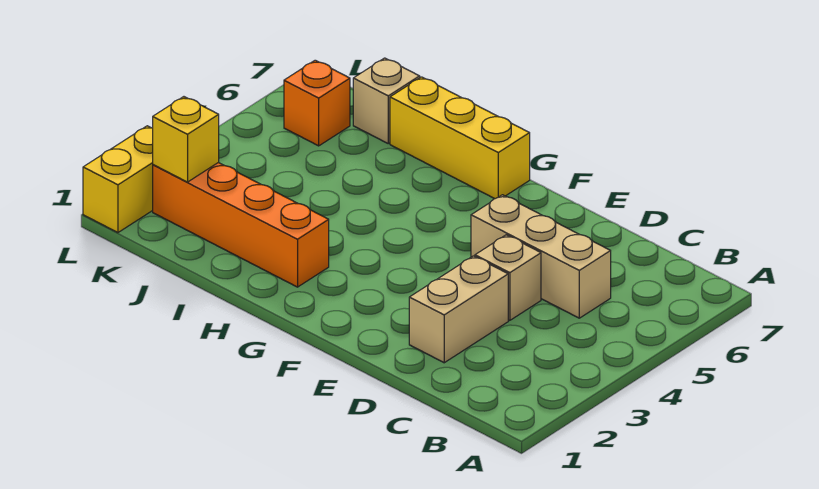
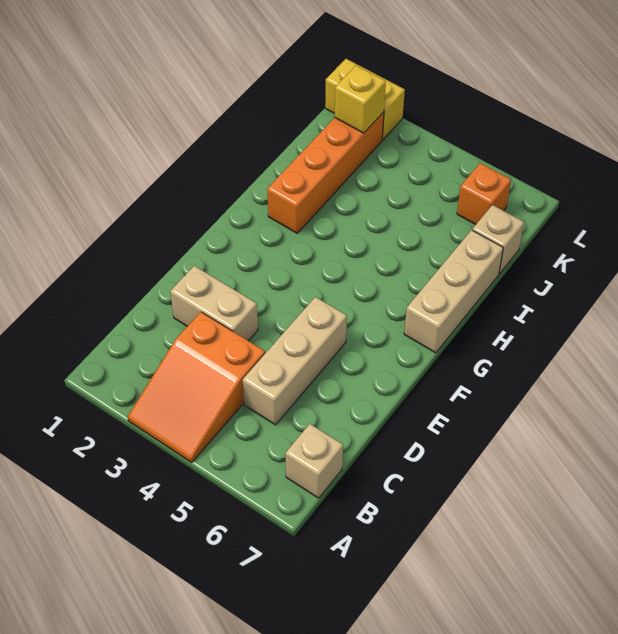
none -> orange 2x3 slope [128,312,265,462]
tan 1x1 brick [475,235,541,320] -> tan 1x1 brick moved to [285,424,343,498]
yellow 1x3 brick [390,77,530,199] -> tan 1x3 brick [404,230,503,353]

